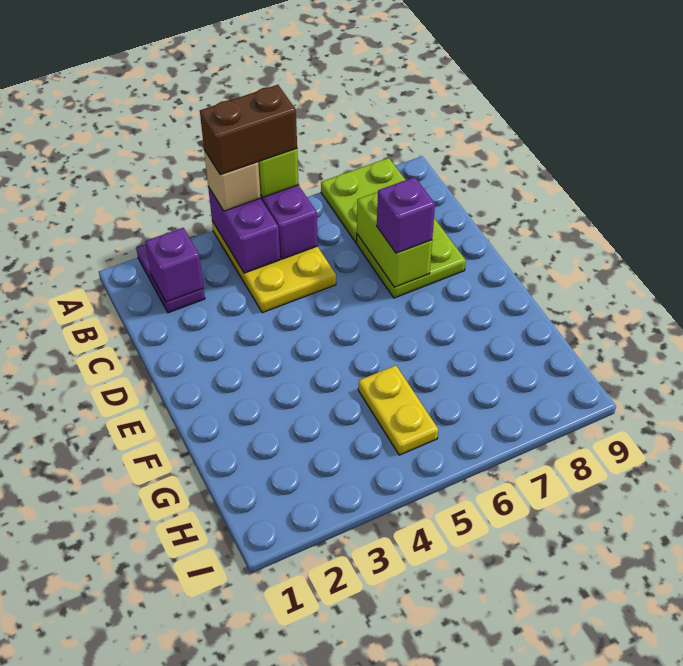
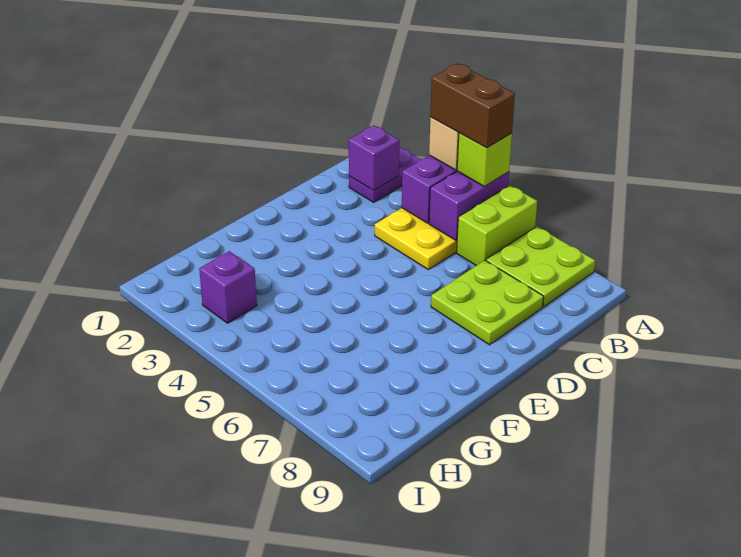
lime 1x2 brick [357,192,432,287] -> lime 1x2 brick moved to [457,185,537,266]
purple 1x1 brick [377,177,435,253] -> purple 1x1 brick moved to [199,251,257,323]
yellow 1x2 plate [358,365,438,455] -> none

